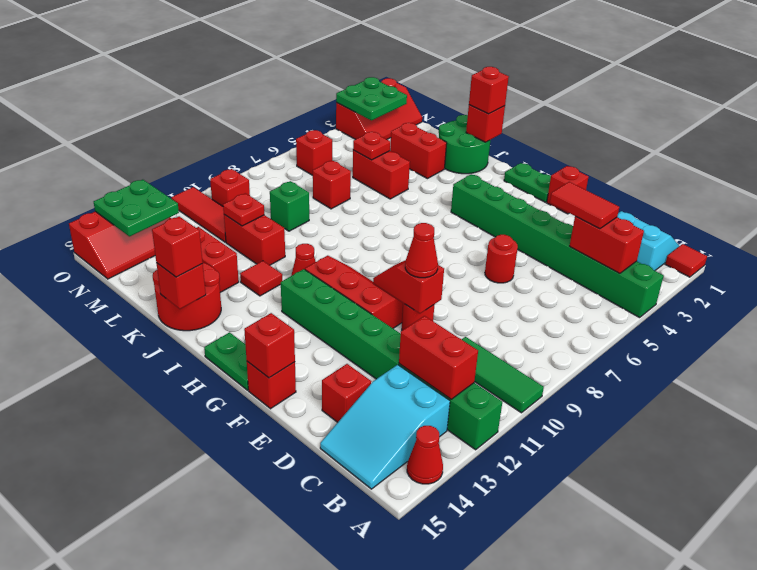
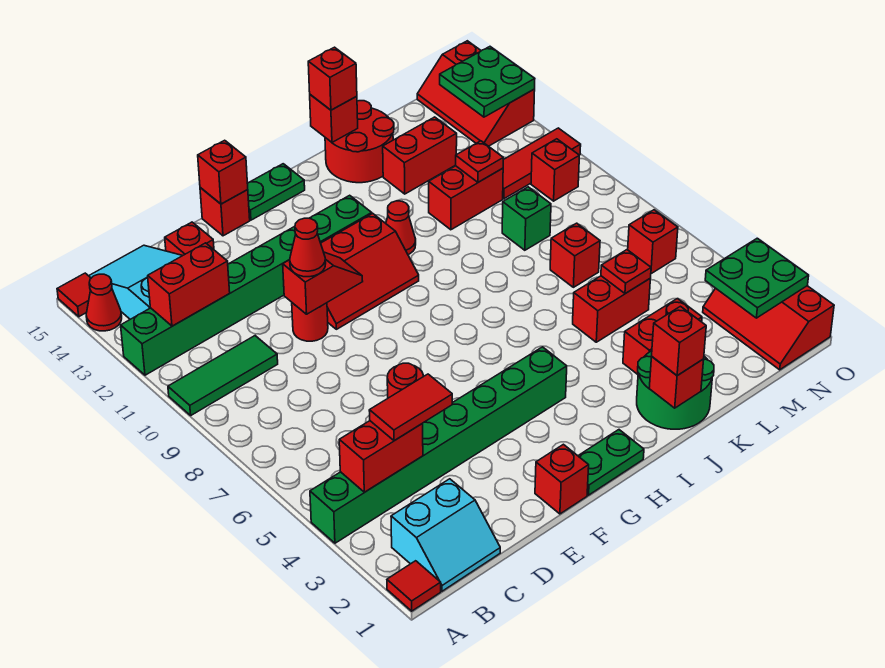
red 1x1 tile [240,261,282,296] -> red 1x1 tile moved to [57,273,91,317]

